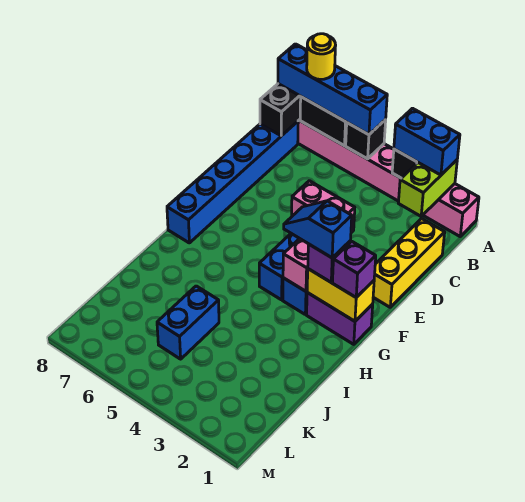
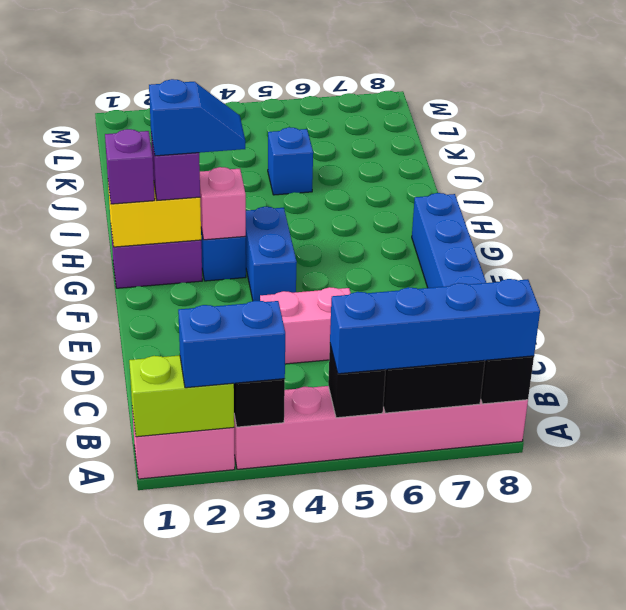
lime 1x2 brick [398,160,457,216] -> lime 1x2 brick turned to [129,355,234,437]
yellow 1x1 round brick [307,34,336,79] -> none
yellow 1x3 brick [373,219,445,307] -> none
blue 1x2 brick [157,286,219,359] -> blue 1x1 brick [268,127,313,195]

